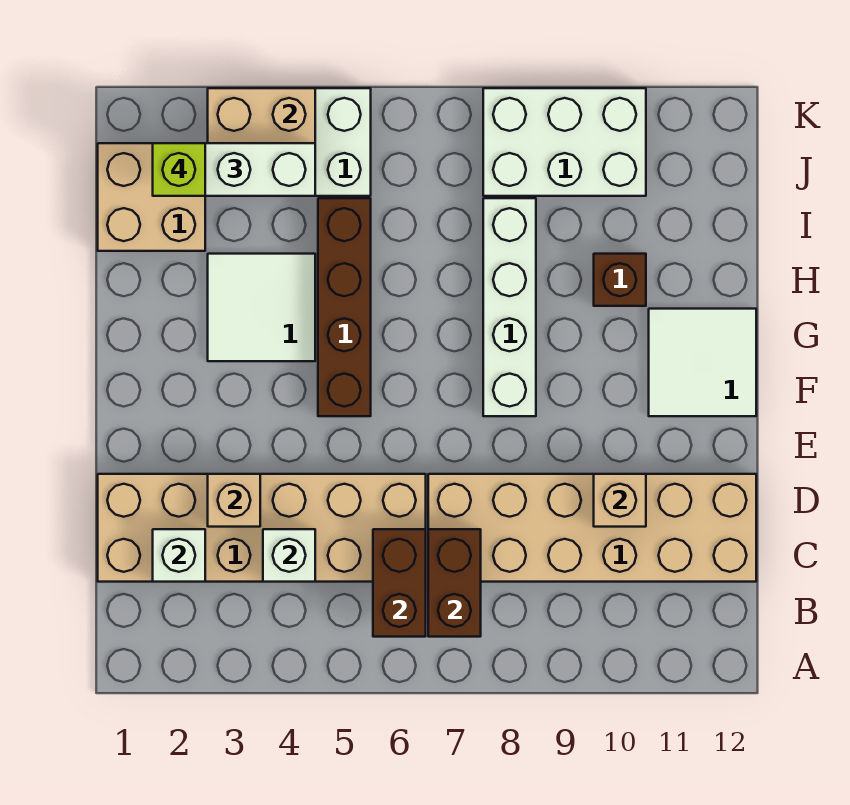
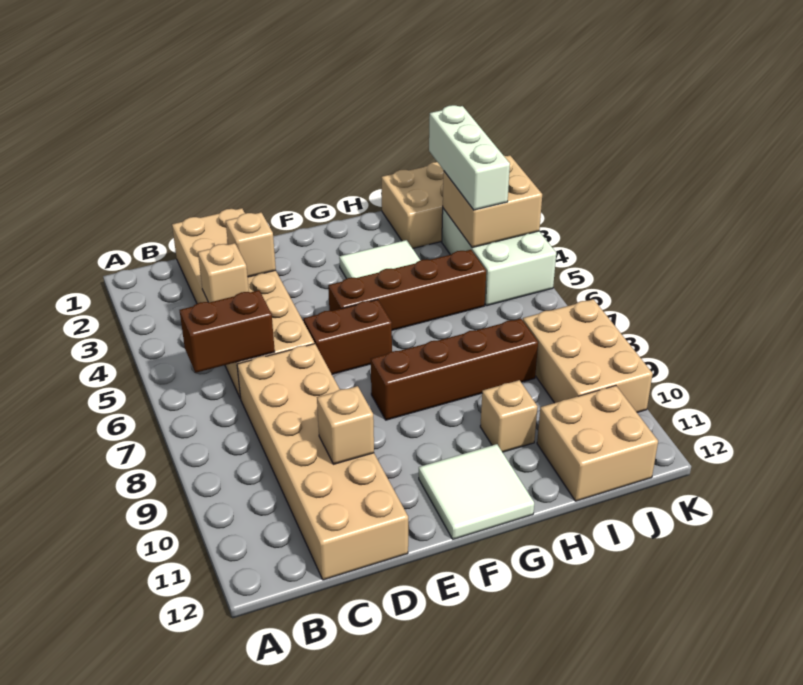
brown 1x2 brick [428,529,481,637] -> brown 1x2 brick moved to [304,300,392,374]
white 1x1 brick [153,529,205,582] -> none
white 1x1 brick [263,529,315,582] -> tan 1x1 brick [198,243,249,302]
white 1x4 brick [483,198,536,416] -> brown 1x4 brick [371,318,538,420]
brown 1x1 brick [594,254,646,306] -> tan 1x1 brick [480,380,538,452]
none -> tan 2x2 brick [537,386,658,501]
lime 1x1 brick [153,143,205,196] -> none
white 2x3 brick [483,88,646,196] -> tan 2x3 brick [523,299,653,412]

